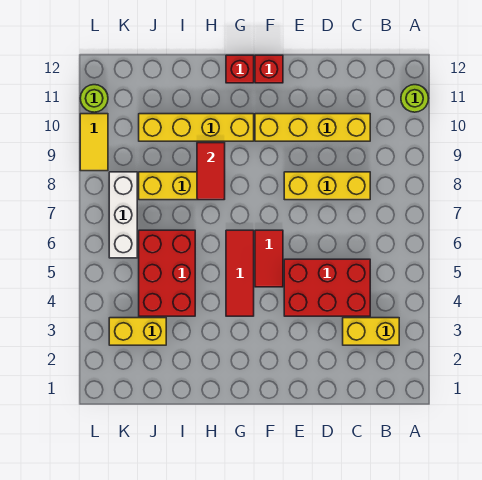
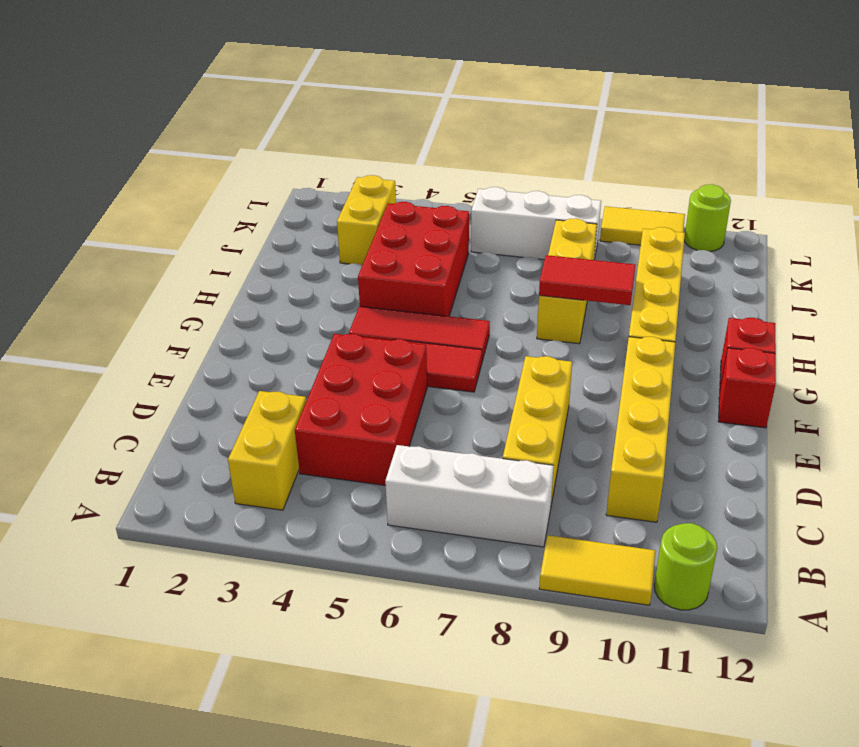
none -> yellow 1x2 tile [539,535,655,605]
none -> white 1x3 brick [385,445,554,547]
red 2x3 brick [139,230,195,316] -> red 2x3 brick turned to [358,202,469,316]

